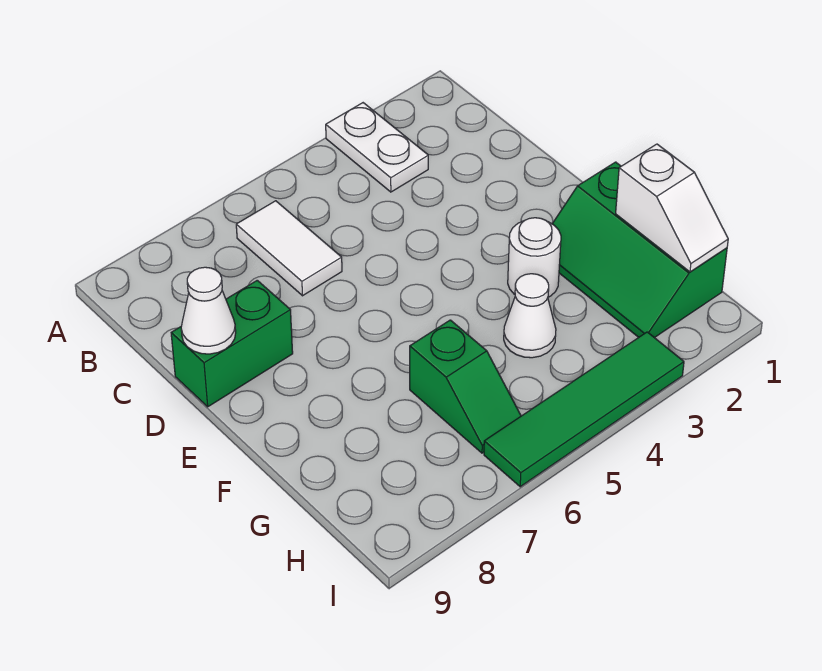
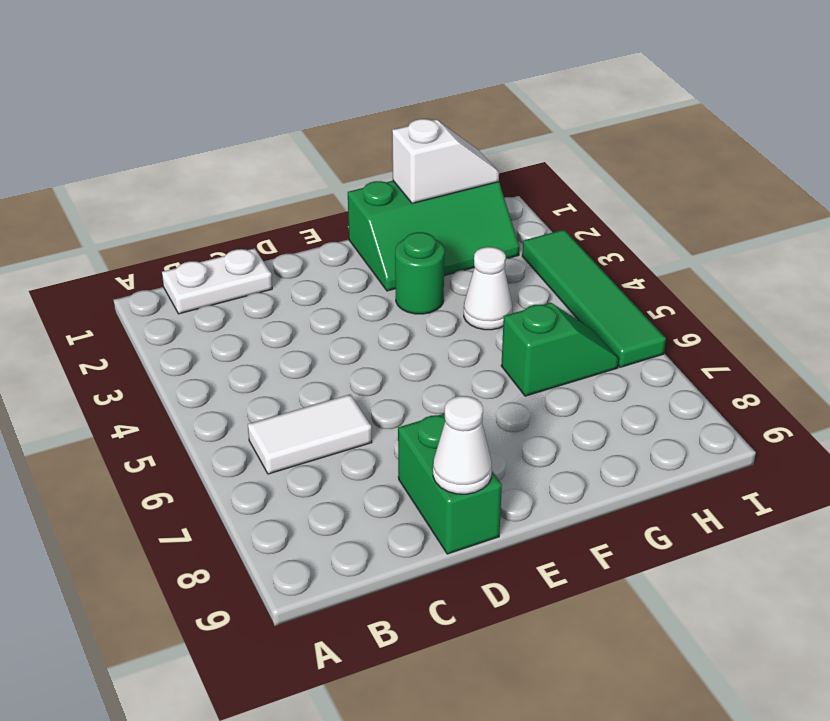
white 1x2 plate [326,103,428,192] -> white 1x2 plate moved to [162,248,272,314]
white 1x1 round brick [508,218,561,297] -> green 1x1 round brick [395,232,444,314]

